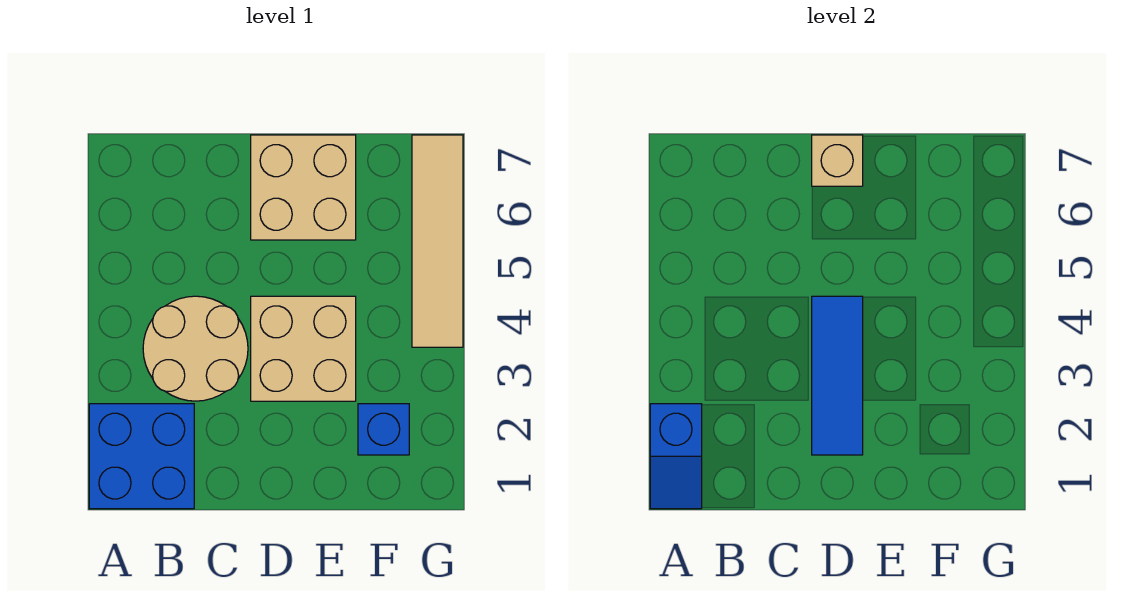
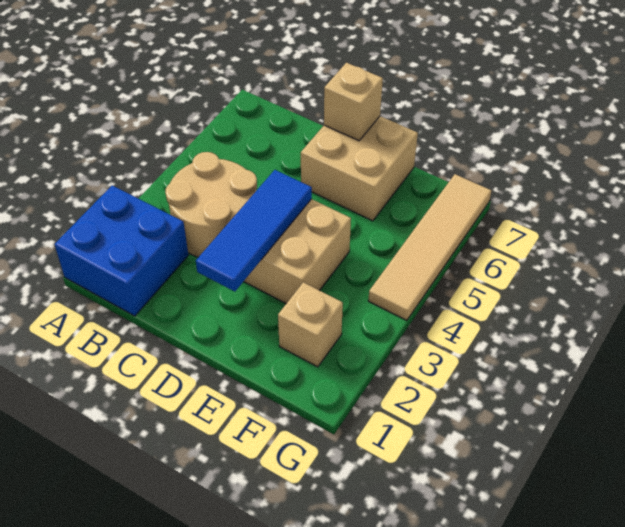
blue 1x2 slope [650,404,702,509] -> none
blue 1x1 brick [358,404,409,455] -> tan 1x1 brick [278,282,343,367]

